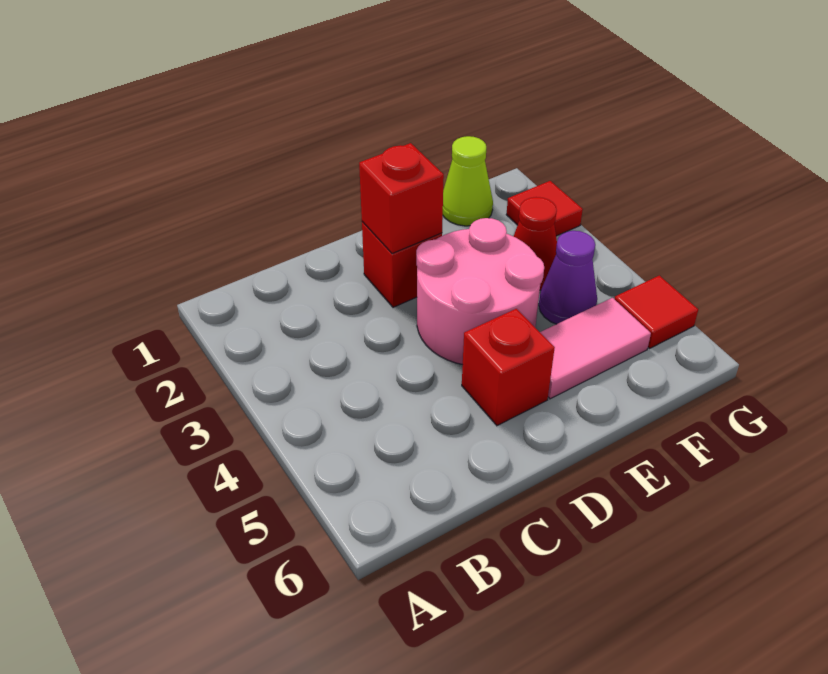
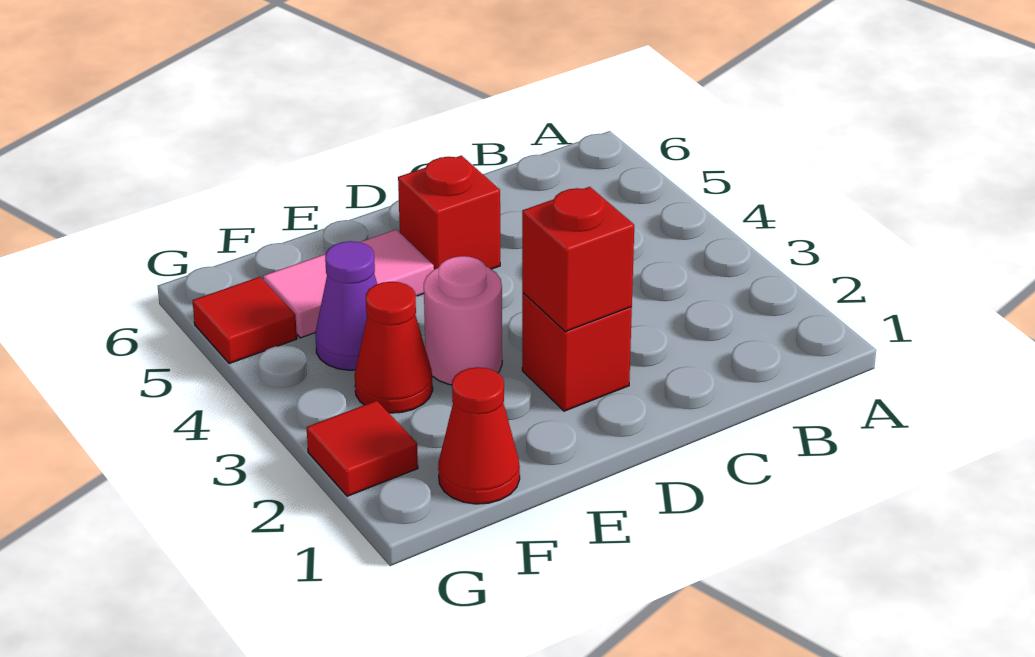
pink 2x2 round brick [416,218,544,365] -> pink 1x1 round brick [424,256,502,385]
lime 1x1 cone [443,136,493,226] -> red 1x1 cone [438,367,520,504]

